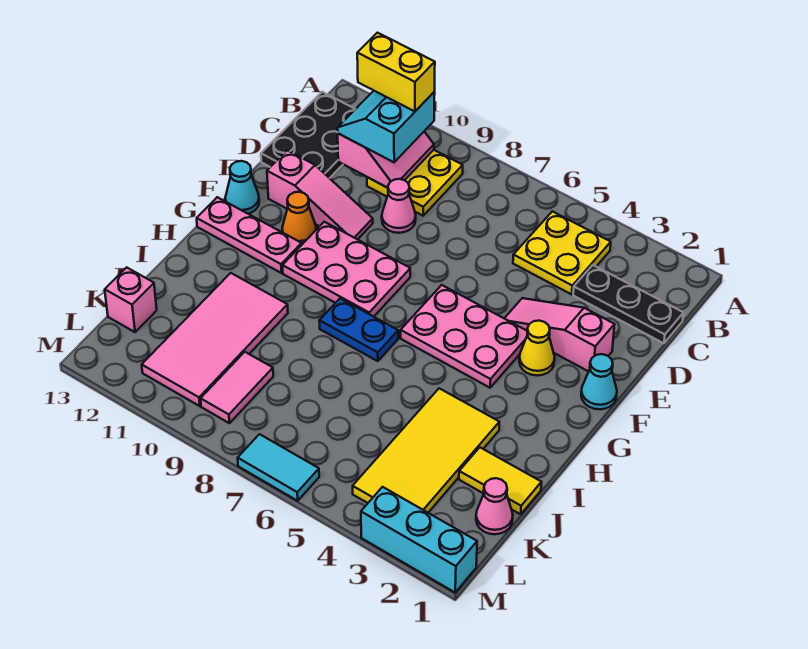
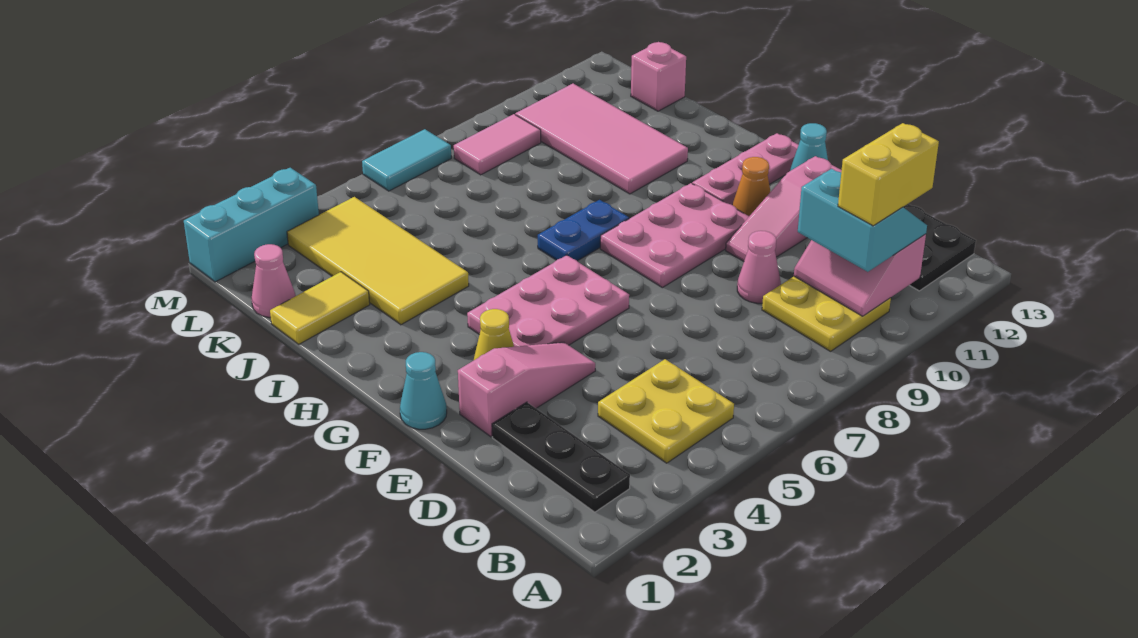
black 1x3 plate [573,265,683,343] -> black 1x3 plate turned to [492,402,630,512]
pink 1x2 tile [201,352,273,423] -> pink 1x2 tile turned to [454,114,541,175]

